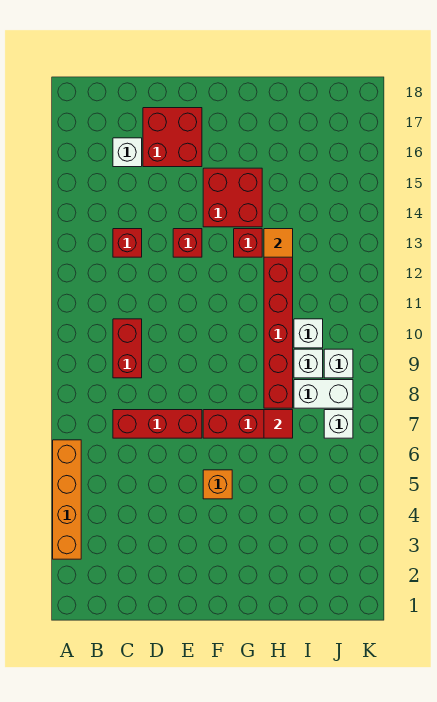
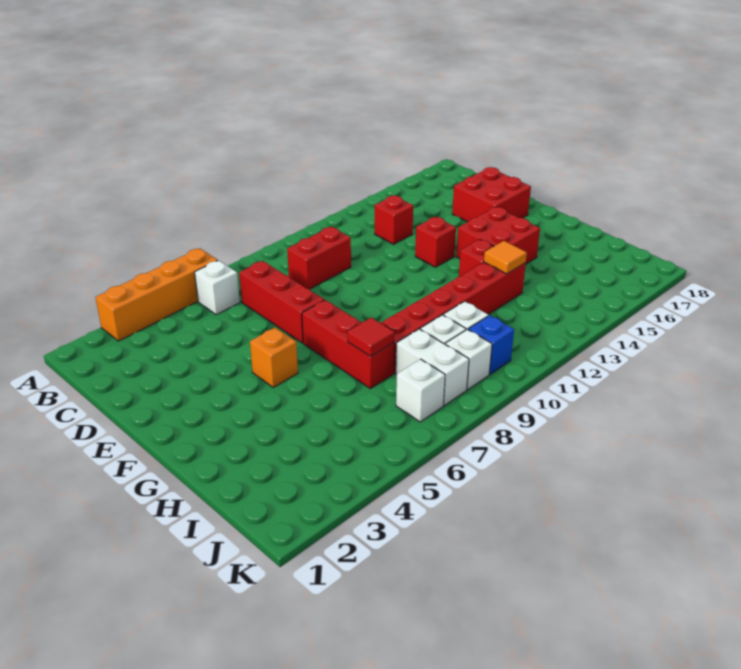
white 1x1 brick [113,138,142,167] -> white 1x1 brick moved to [195,260,240,315]
none -> blue 1x1 brick [468,315,514,374]

